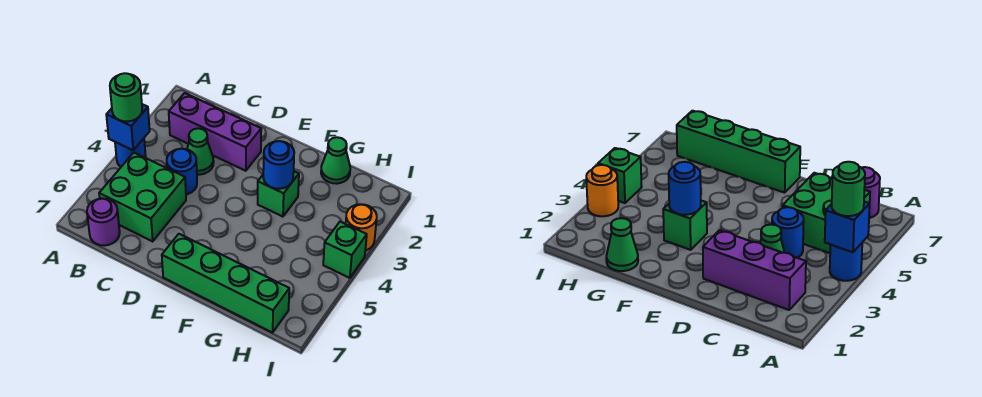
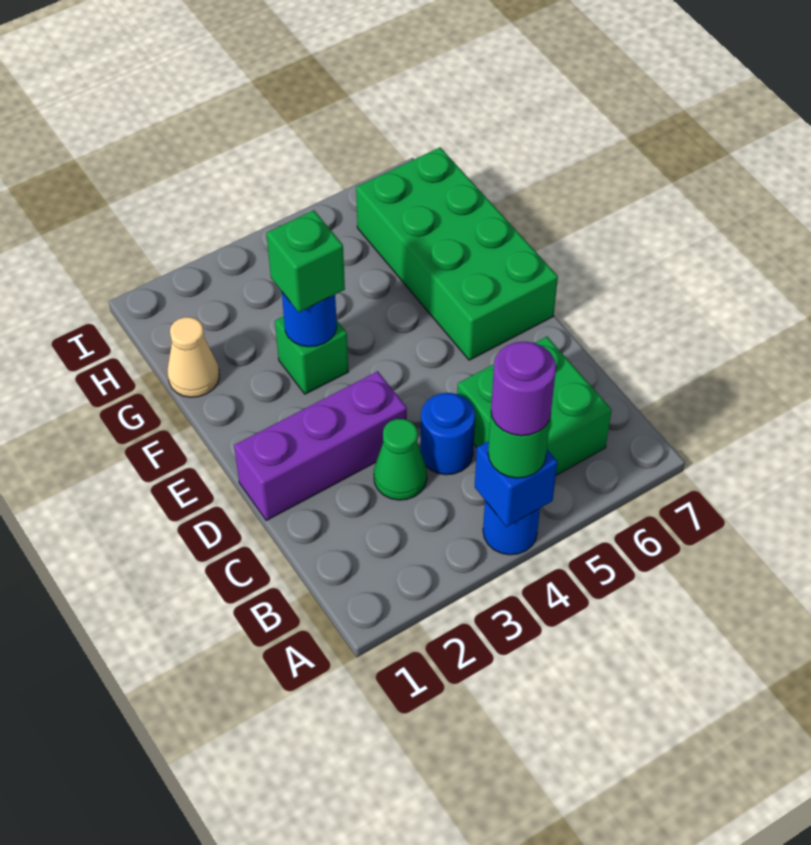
purple 1x3 brick [169,93,261,171] -> purple 1x3 brick turned to [234,371,407,520]
purple 1x1 round brick [87,199,120,246] -> purple 1x1 round brick moved to [491,342,556,436]
green 1x4 brick [162,234,289,333] -> green 2x4 brick [356,147,558,360]
green 1x1 cone [321,137,350,184] -> tan 1x1 cone [168,317,219,397]
orange 1x1 round brick [346,204,377,251] -> none
green 1x1 brick [323,222,367,278] -> green 1x1 brick moved to [267,210,345,312]

